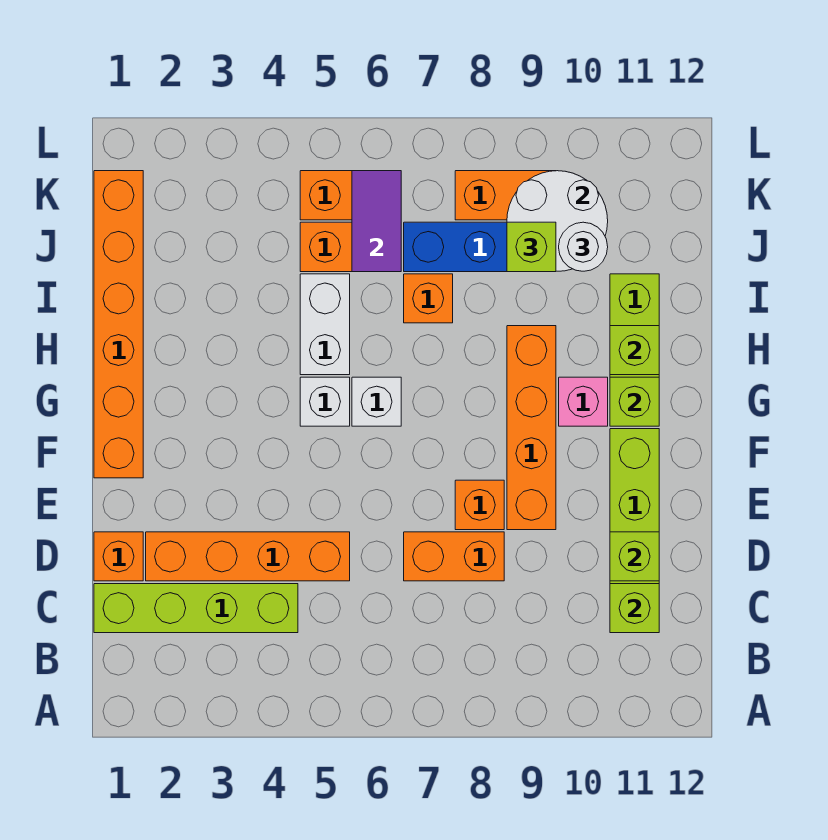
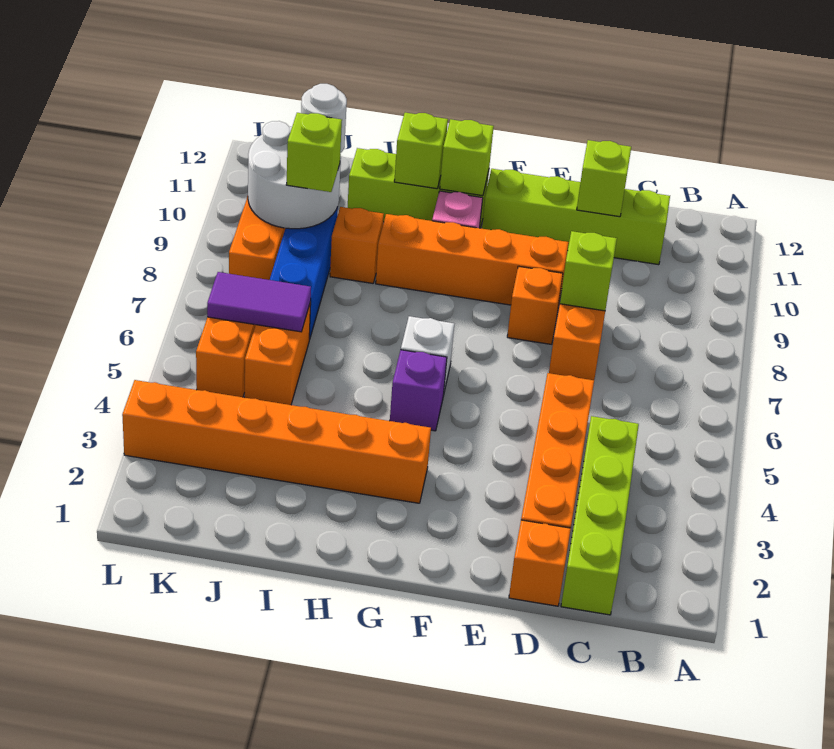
lime 1x1 brick [610,584,659,633] -> lime 1x1 brick moved to [560,231,617,311]
orange 1x6 brick [94,171,143,478] -> orange 1x6 brick moved to [122,380,431,503]
white 1x1 brick [300,377,350,426] -> purple 1x1 brick [390,350,447,431]
white 1x2 brick [300,274,350,375] -> none
orange 1x1 brick [404,274,453,323] -> orange 1x1 brick moved to [330,207,384,283]

